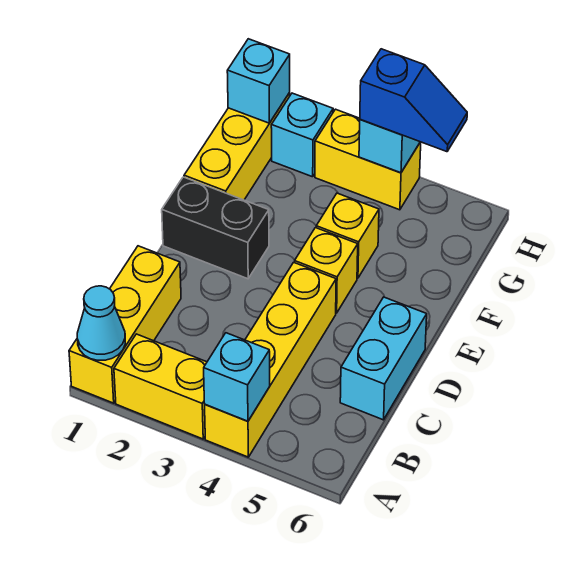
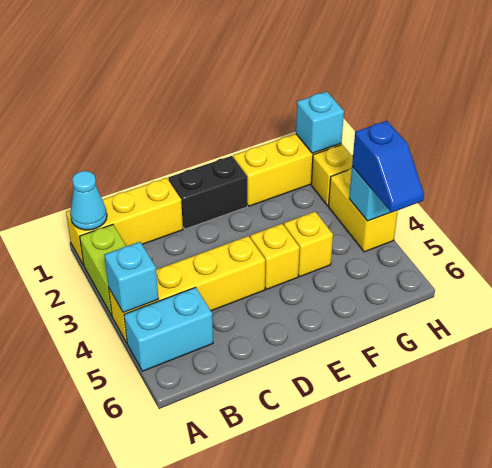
yellow 1x2 brick [114,334,207,439] -> lime 1x2 brick [80,225,126,316]
cyan 1x2 brick [340,297,427,420] -> cyan 1x2 brick moved to [124,287,213,371]
black 1x2 brick [162,177,269,279] -> black 1x2 brick turned to [168,156,247,229]
cyan 1x1 brick [271,93,333,177] -> yellow 1x1 brick [311,145,353,206]

